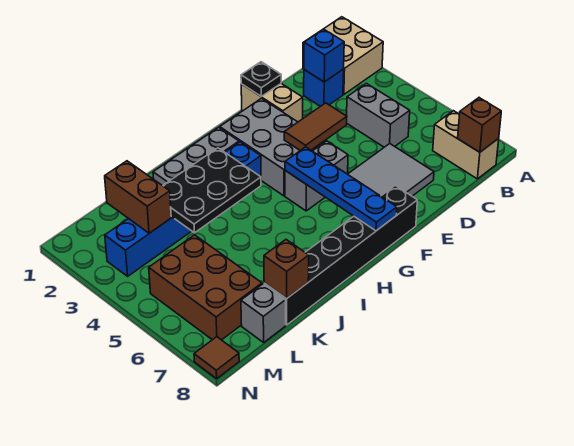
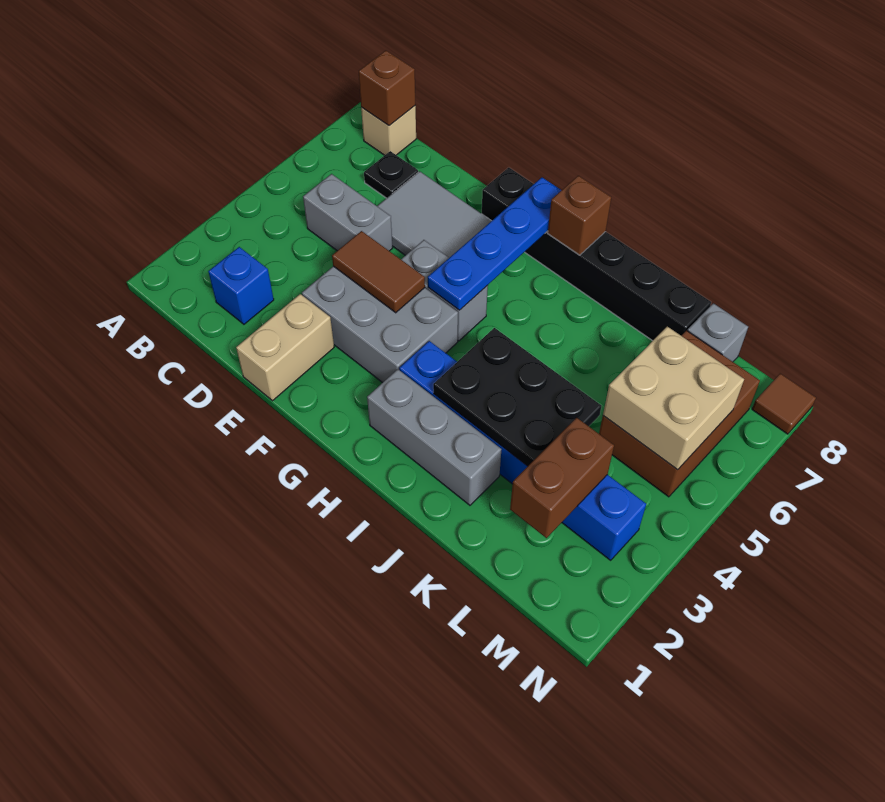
tan 2x2 brick [303,17,383,94] -> tan 2x2 brick moved to [603,326,744,470]
tan 1x2 brick [433,111,499,179] -> tan 1x1 brick [361,106,416,155]
blue 1x1 brick [304,29,344,82] -> none
grey 1x2 brick [347,83,410,147] -> grey 1x2 brick turned to [303,174,393,251]
black 1x1 plate [241,62,281,97] -> black 1x1 plate moved to [364,151,418,198]
grey 2x3 brick [220,98,326,196] -> grey 2x3 brick turned to [302,266,458,383]
brown 1x1 brick [264,240,309,299] -> brown 1x1 brick moved to [548,176,611,255]

